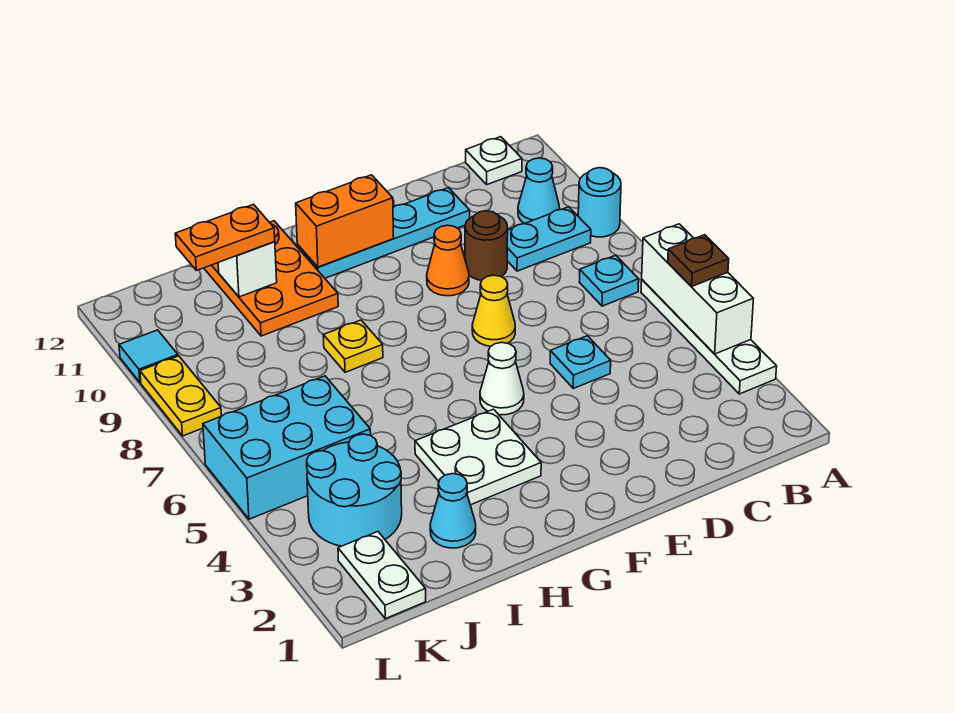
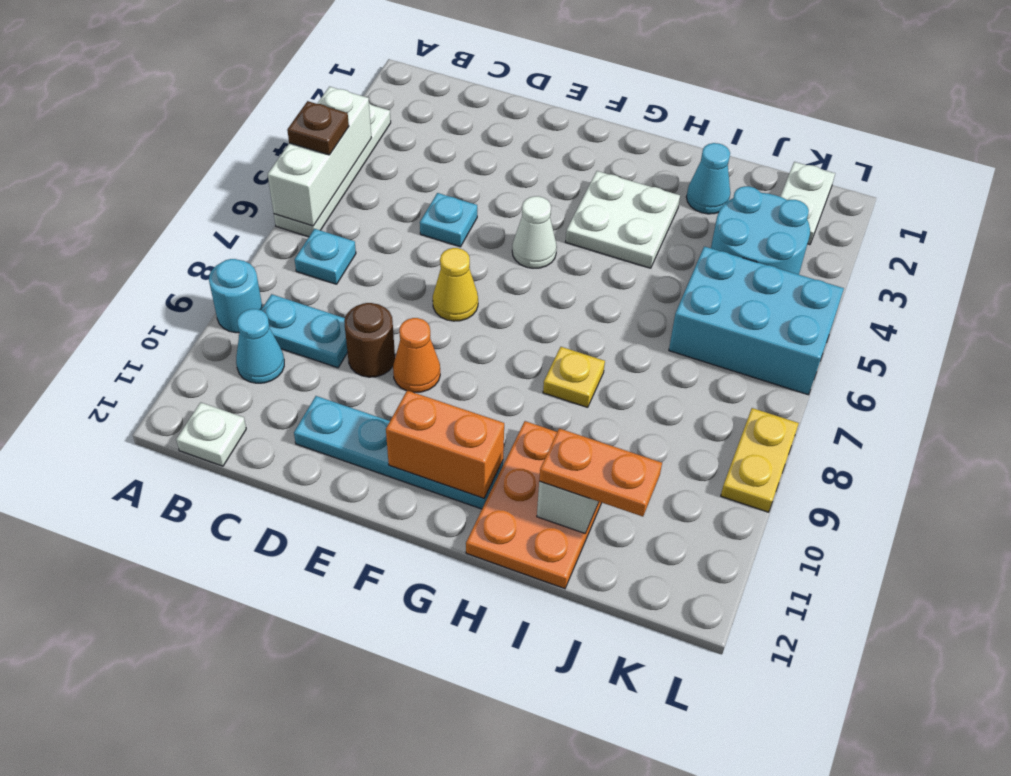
cyan 1x1 tile [119,330,178,382] -> none

